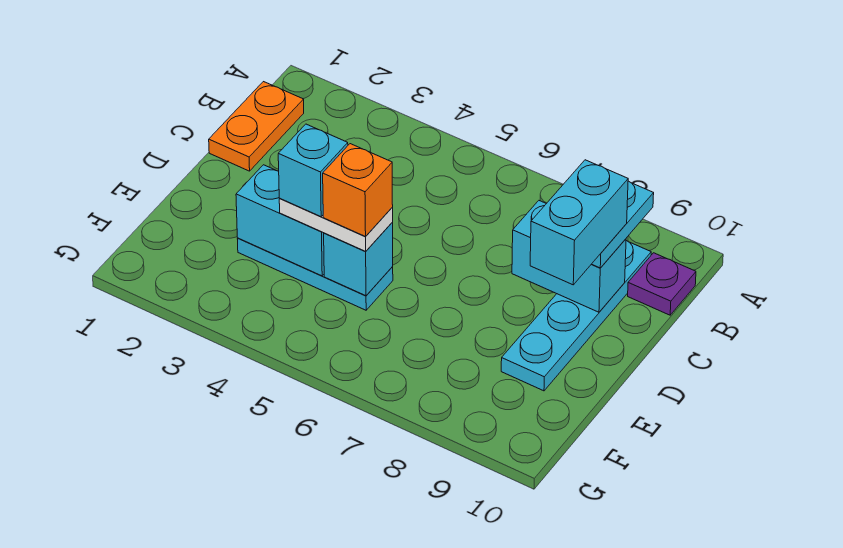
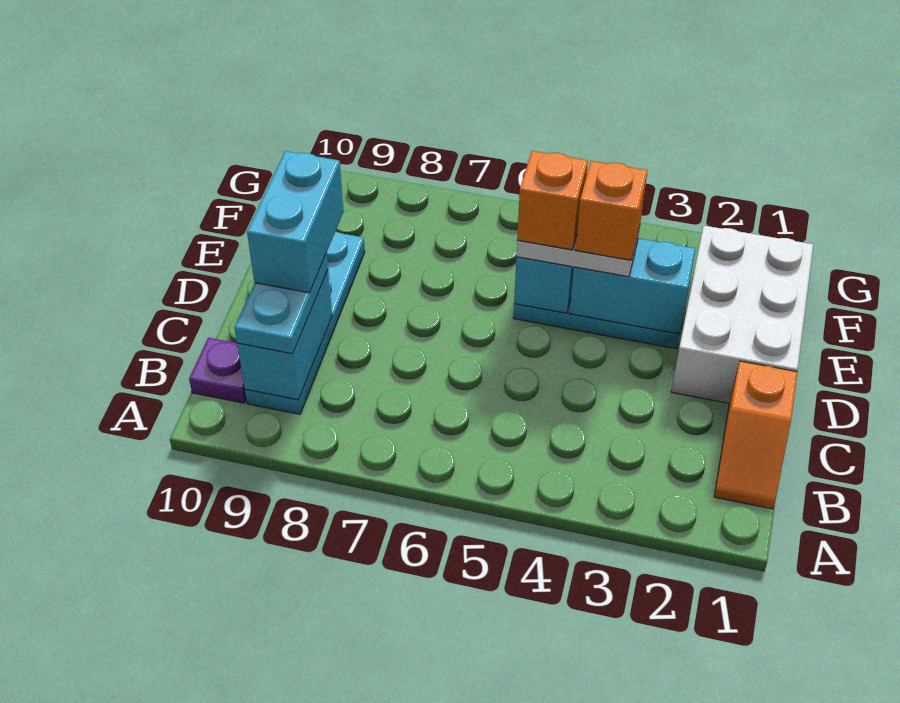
orange 1x2 plate [209,82,304,171] -> orange 1x2 slope [714,361,797,509]
cyan 1x2 brick [512,201,626,312] -> cyan 1x2 brick turned to [237,270,332,400]
none -> white 2x3 brick [671,226,814,403]
cyan 1x1 brick [278,124,348,217] -> orange 1x1 brick [575,161,648,260]

